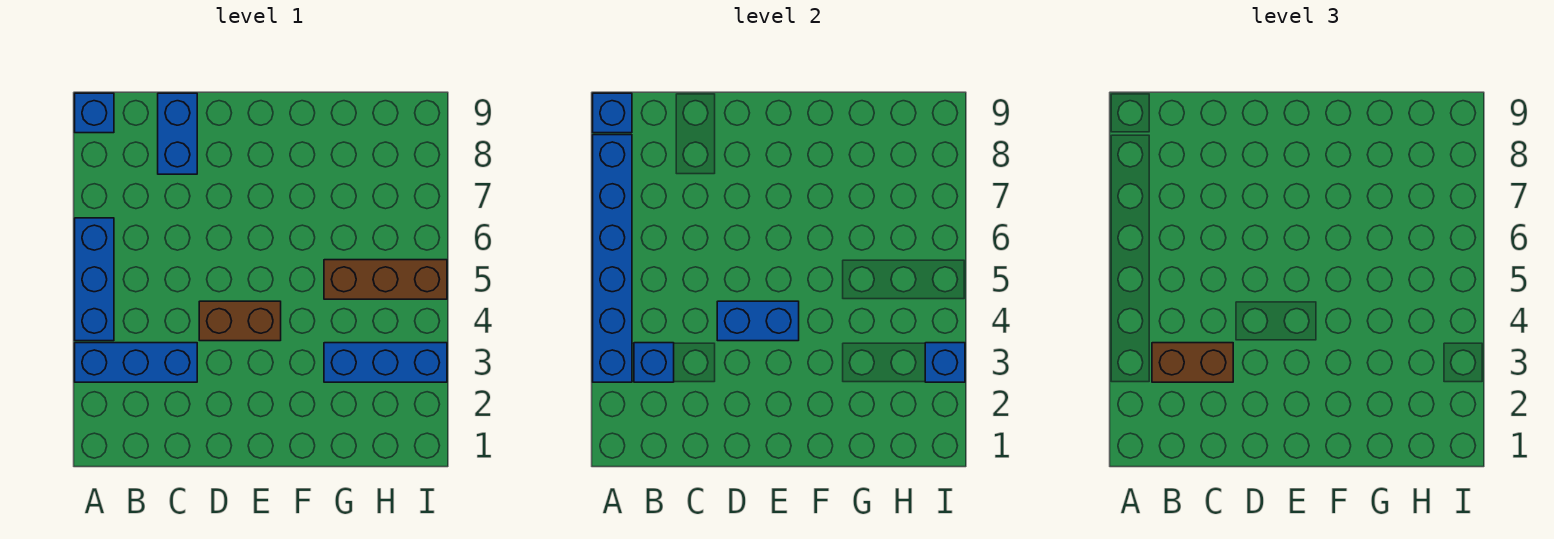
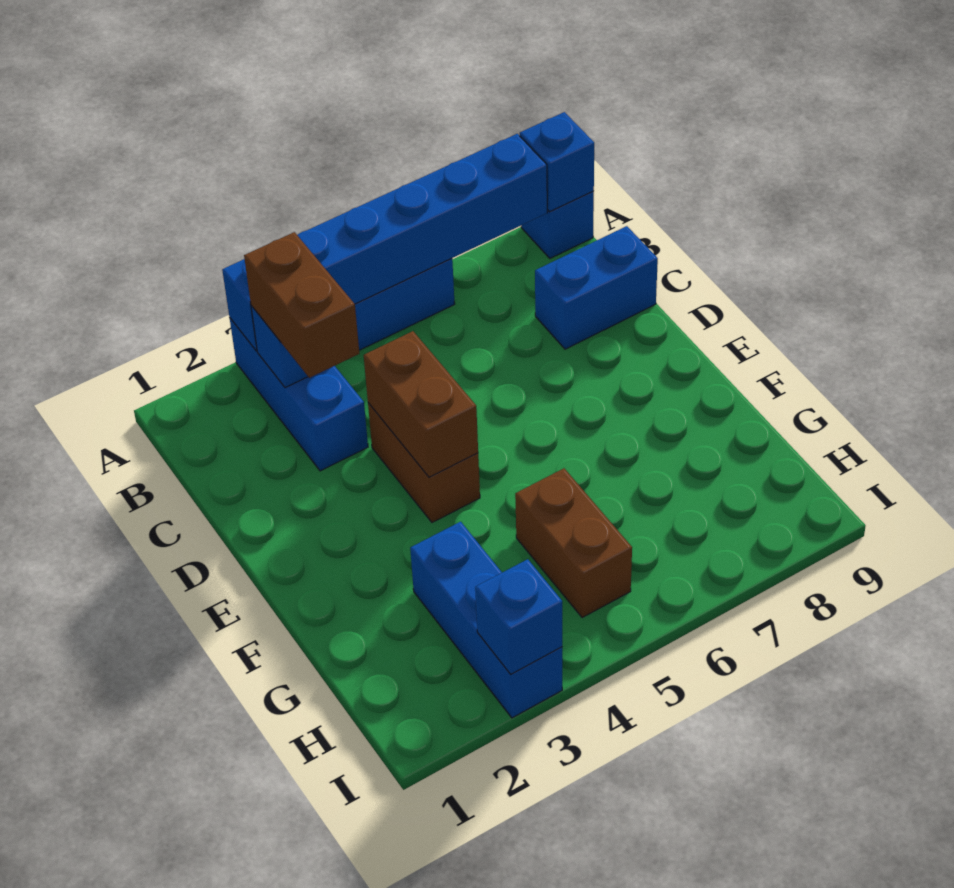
blue 1x2 brick [717,301,799,341] -> brown 1x2 brick [364,331,478,477]
brown 1x3 brick [324,260,447,299] -> brown 1x2 brick [515,468,632,618]

